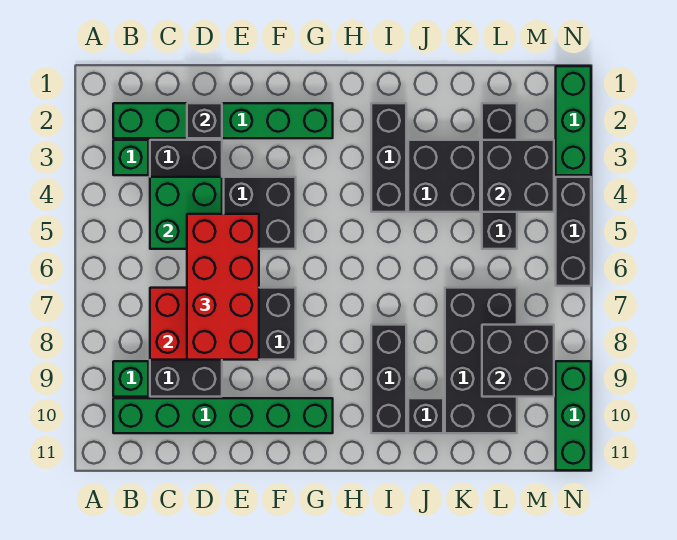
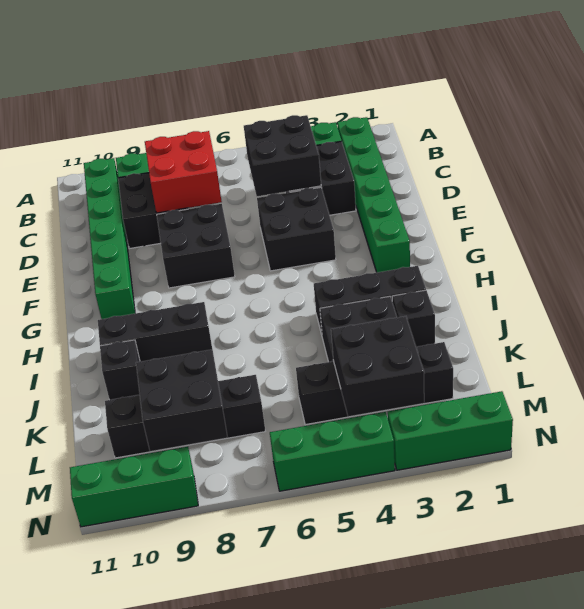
green 2x2 brick [150,177,222,249] -> black 2x2 brick [244,115,321,196]
black 1x1 brick [187,103,222,138] -> black 1x1 brick moved to [392,290,435,347]
red 2x4 brick [187,214,259,360] -> none
black 2x4 brick [445,288,517,433] -> black 1x4 brick [105,375,265,458]
black 1x3 brick [556,177,591,286] -> green 1x3 brick [270,412,395,491]

